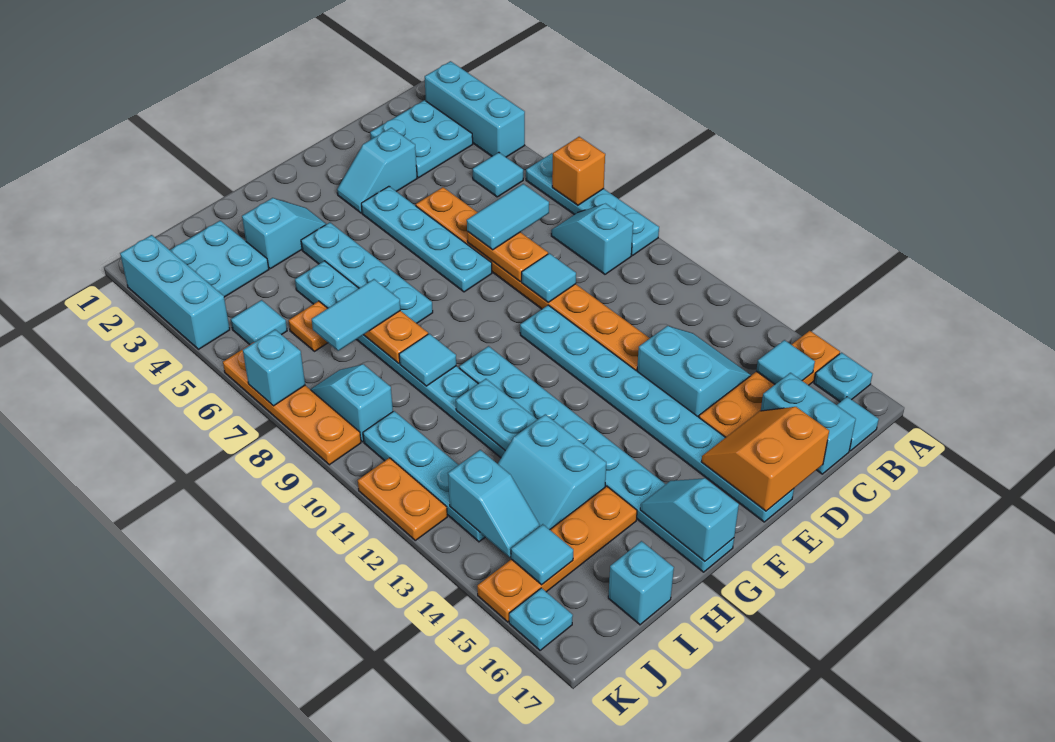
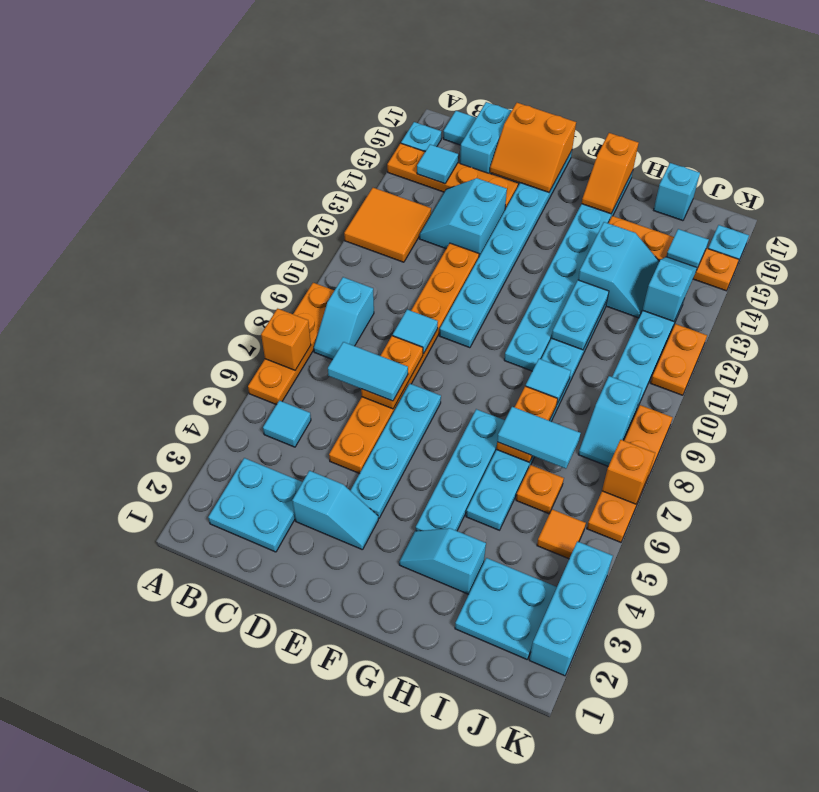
cyan 1x3 brick [425,61,525,157] -> none
cyan 1x4 plate [526,153,659,255] -> orange 1x4 plate [248,283,334,405]
none -> orange 2x2 tile [344,188,431,262]
cyan 1x2 slope [640,478,739,561] -> orange 1x2 slope [582,133,639,214]
cyan 1x1 tile [231,300,287,345] -> orange 1x1 tile [537,509,586,559]
cyan 1x1 brick [243,330,305,406] -> orange 1x1 brick [602,440,655,504]

